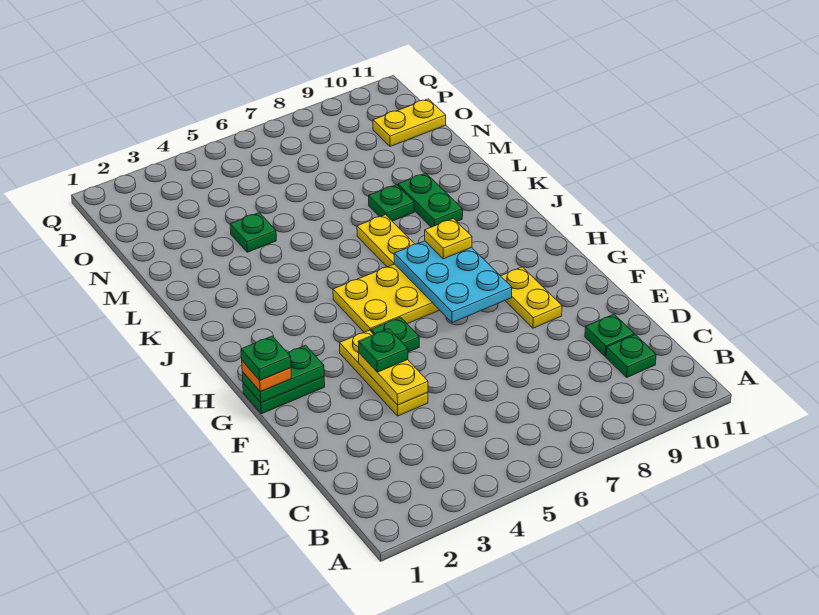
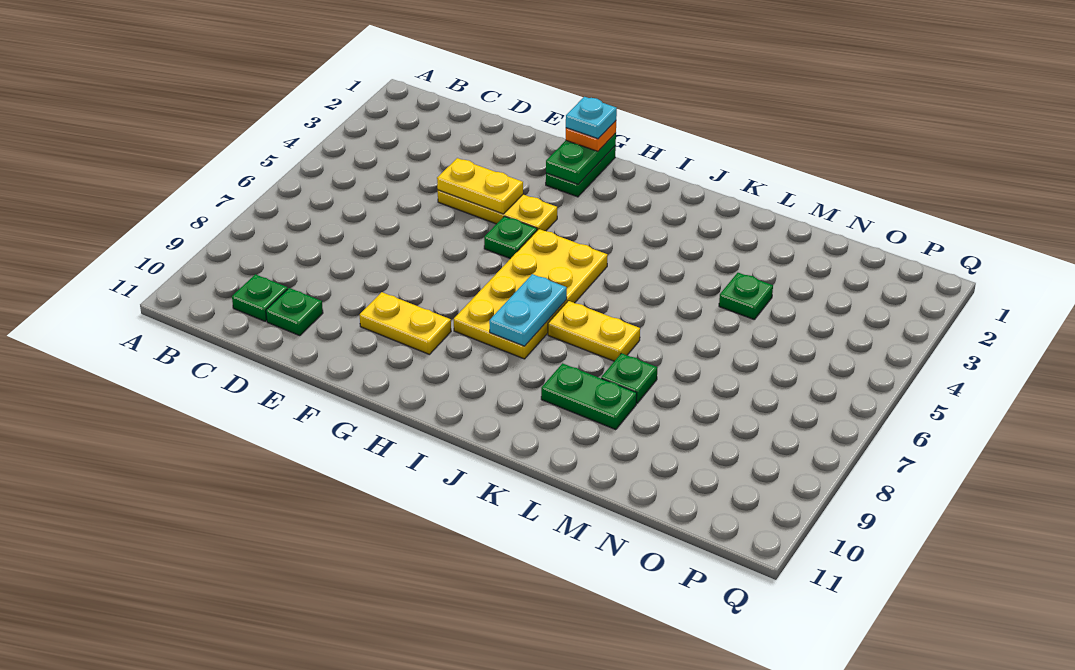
green 1x1 plate [358,329,408,372] -> none
green 1x1 plate [241,336,291,380] -> cyan 1x1 plate [566,97,617,139]
cyan 2x3 plate [394,241,512,323] -> cyan 1x2 plate [489,274,567,346]
yellow 1x1 plate [425,218,472,259] -> none
yellow 1x2 plate [373,99,446,147] -> none

